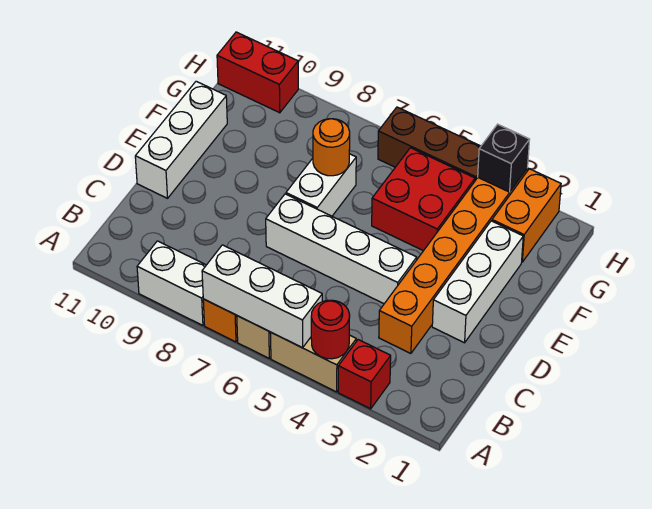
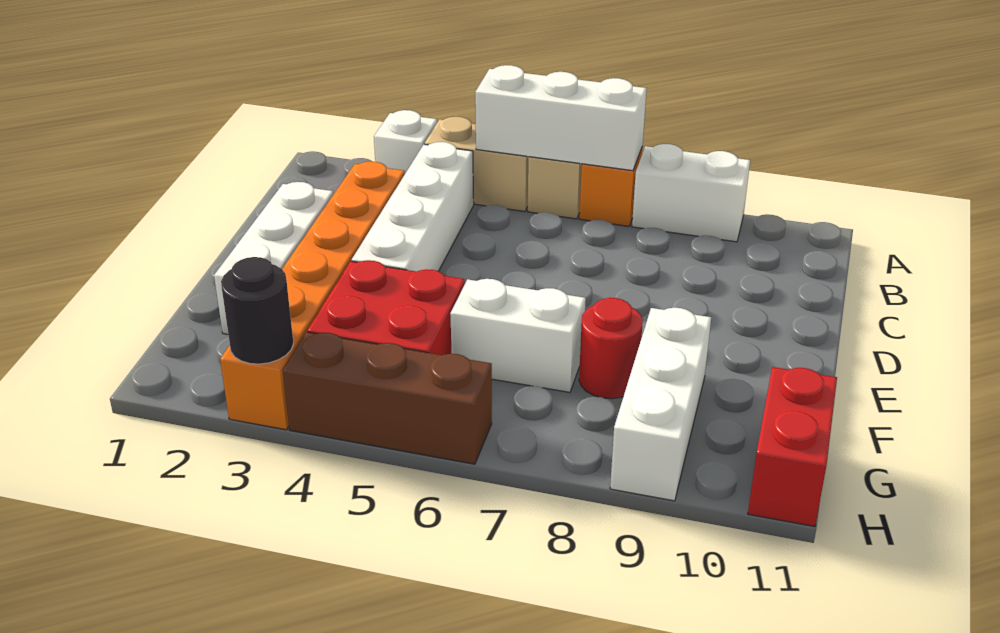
red 1x1 brick [338,340,391,409] -> white 1x1 brick [374,110,437,173]
red 1x1 round brick [311,300,350,359] -> red 1x1 round brick moved to [579,298,643,399]
white 1x4 brick [266,194,417,304] -> white 1x4 brick turned to [352,142,474,272]
white 1x3 brick [135,81,227,198] -> white 1x3 brick moved to [610,308,711,501]
white 1x2 brick [286,154,356,216] -> white 1x2 brick turned to [450,279,586,392]
orange 1x1 round brick [313,119,350,176] -> none
orange 1x2 brick [492,169,561,262] -> none
black 1x1 brick [478,124,530,192] -> black 1x1 round brick [221,257,293,364]
red 1x2 brick [217,32,298,113] -> red 1x2 brick turned to [748,367,837,527]

